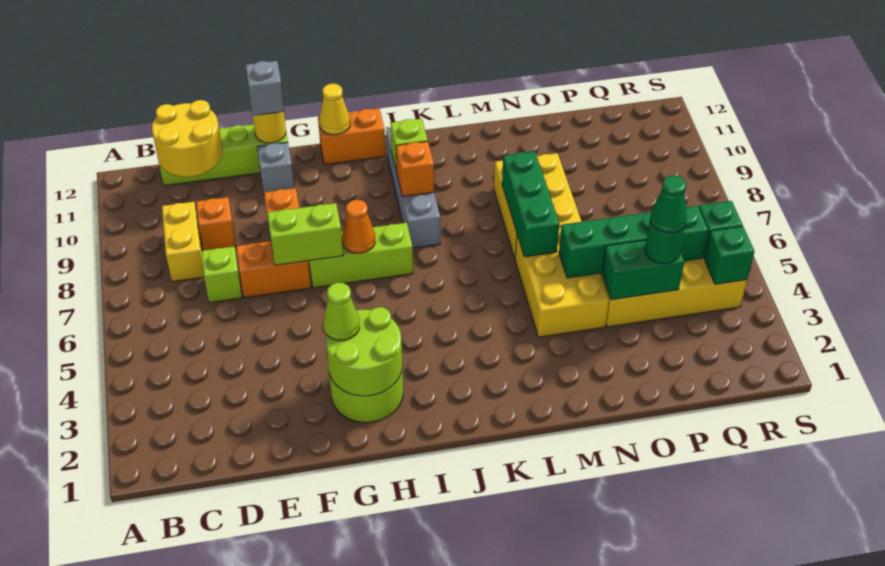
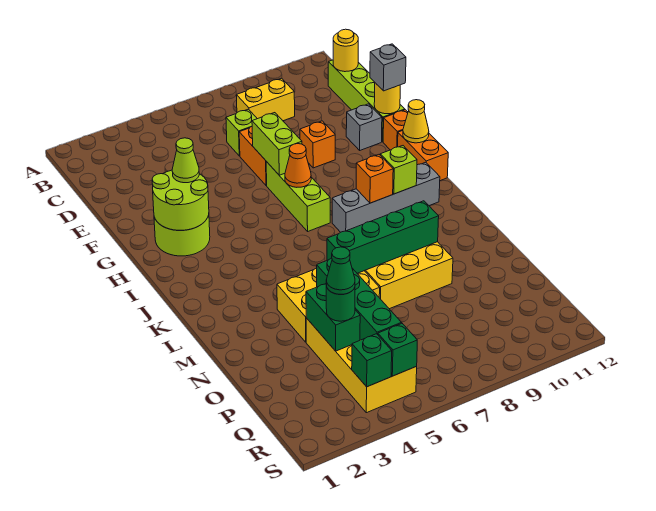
yellow 2x2 round brick [152,100,223,177] -> yellow 1x1 round brick [333,29,358,72]
orange 1x1 brick [196,197,236,251] -> orange 1x1 brick moved to [383,110,408,150]
green 1x3 brick [502,151,559,257] -> green 1x4 brick [327,201,439,273]

